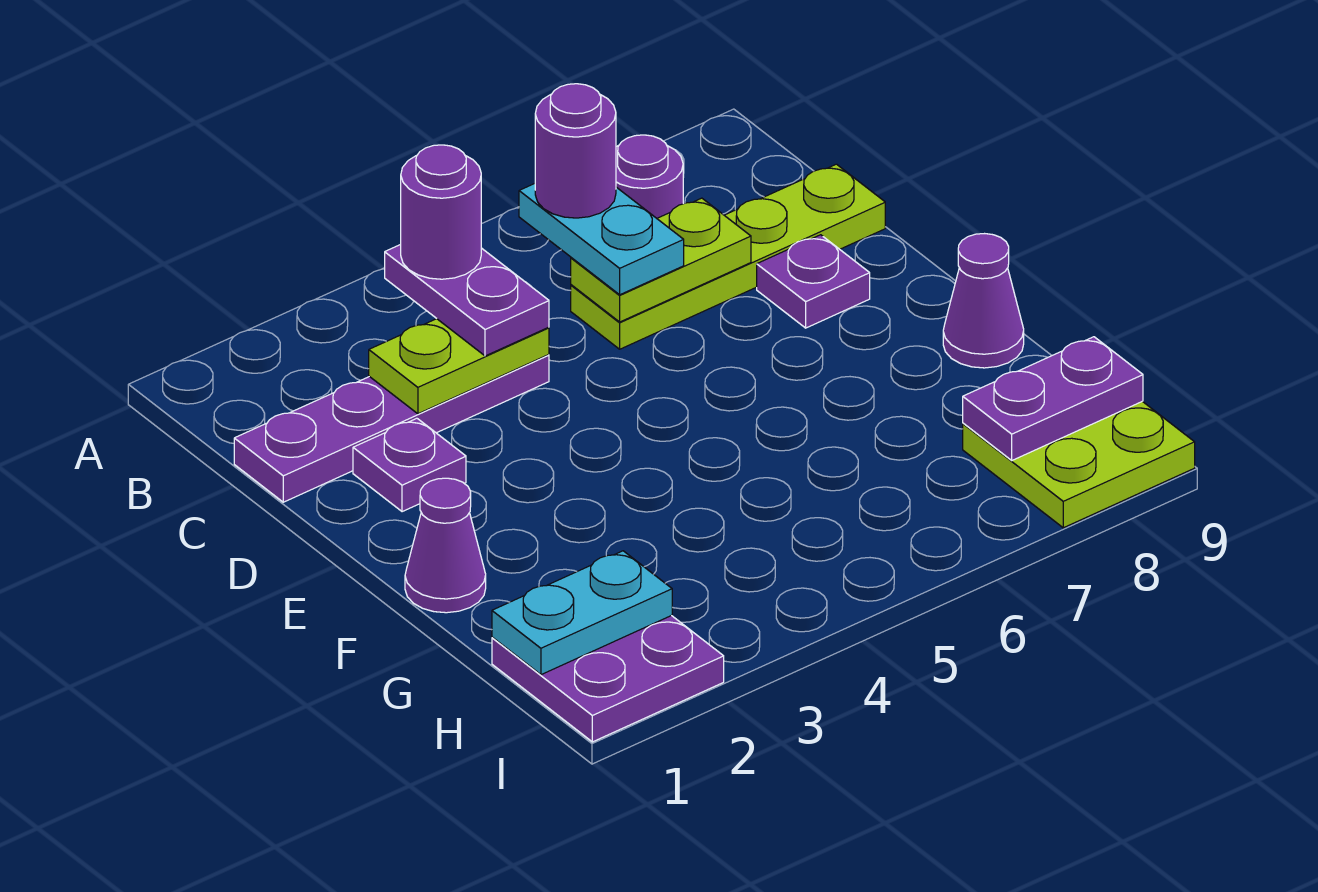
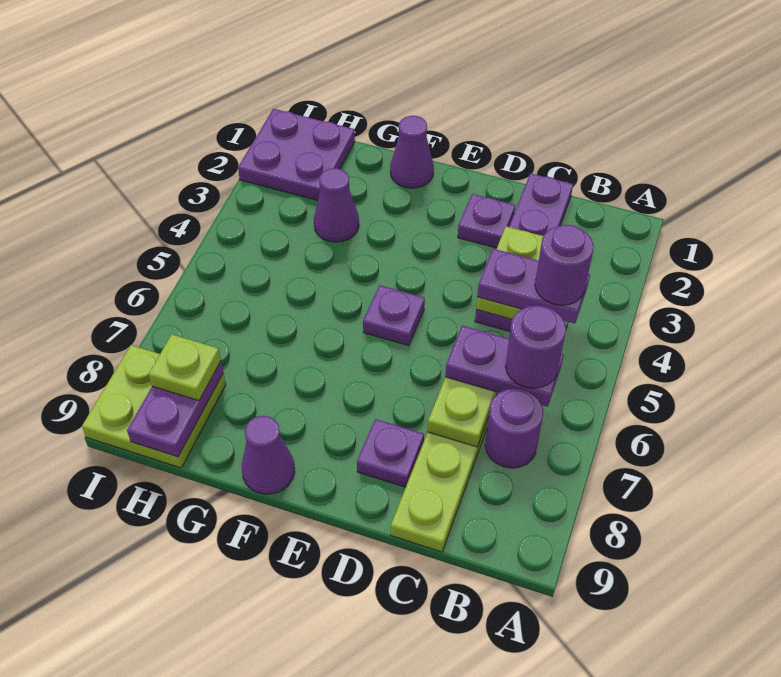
cyan 1x2 plate [519,184,684,295] -> purple 1x2 plate [445,326,564,407]
none -> purple 1x1 plate [363,285,425,346]
none -> purple 1x1 cone [314,168,359,242]
cyan 1x2 plate [492,551,672,675] -> none
none -> lime 1x1 plate [148,335,221,401]

